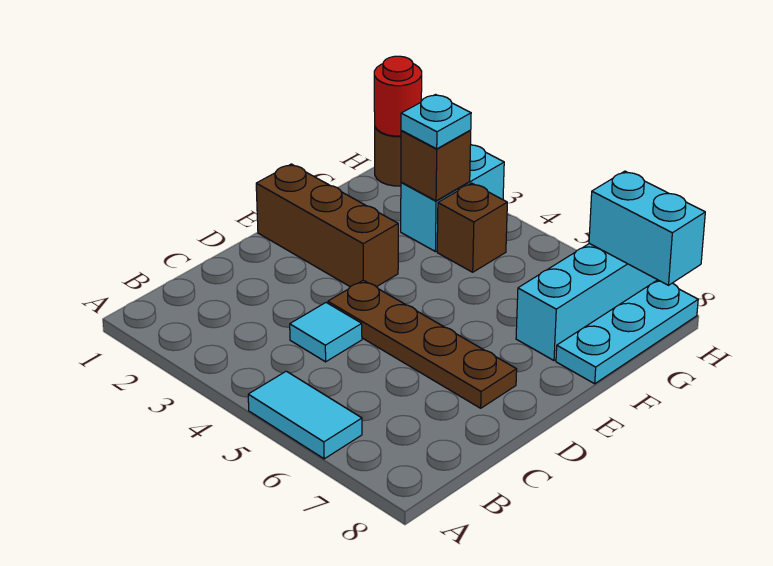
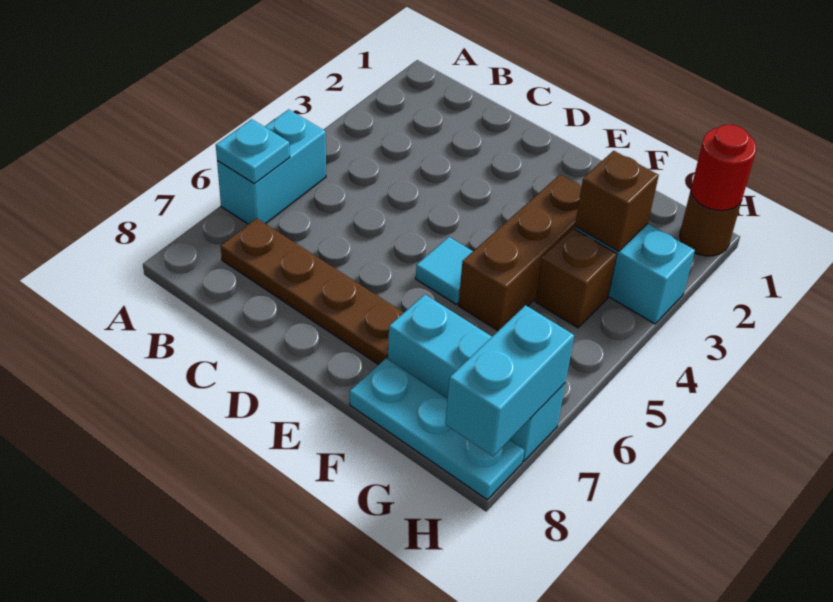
cyan 1x2 tile [248,371,362,459] -> cyan 1x2 brick [217,109,326,224]
cyan 1x1 tile [290,303,362,362] -> cyan 1x1 tile moved to [416,237,473,304]
brown 1x4 plate [328,280,517,408] -> brown 1x4 plate turned to [221,218,404,365]
brown 1x3 brick [256,164,398,287] -> brown 1x3 brick moved to [458,175,581,331]
cyan 1x1 plate [401,95,471,149] -> cyan 1x1 plate moved to [216,119,290,184]

